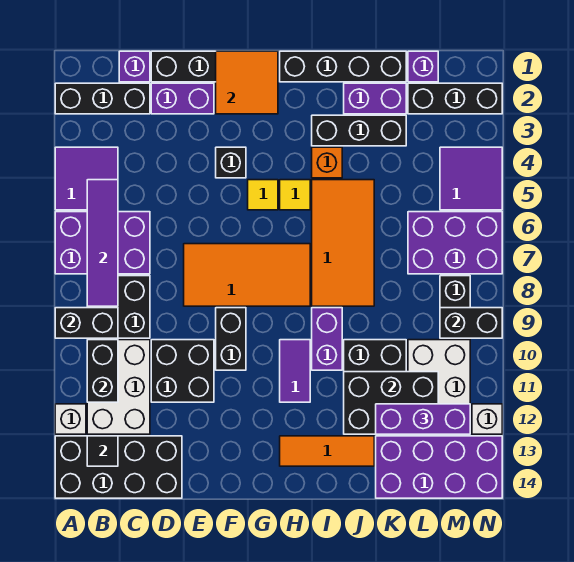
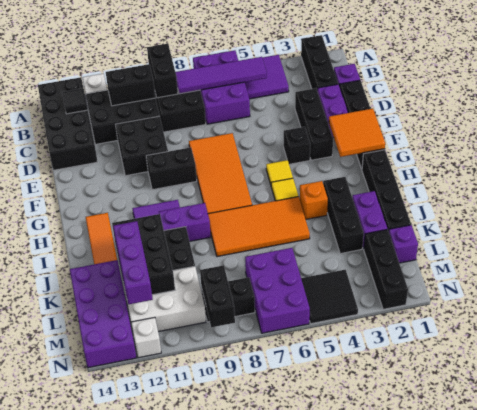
white 2x3 brick [87,340,150,434] -> black 2x3 brick [86,90,160,144]
none -> black 1x3 brick [295,88,333,160]
purple 2x2 tile [440,147,502,210] -> black 2x2 tile [301,270,358,324]

